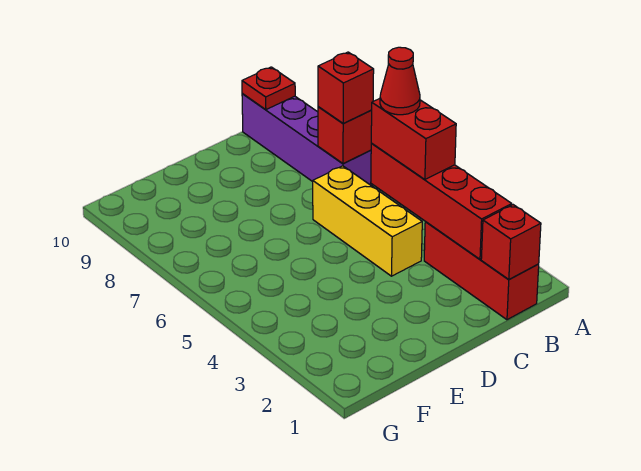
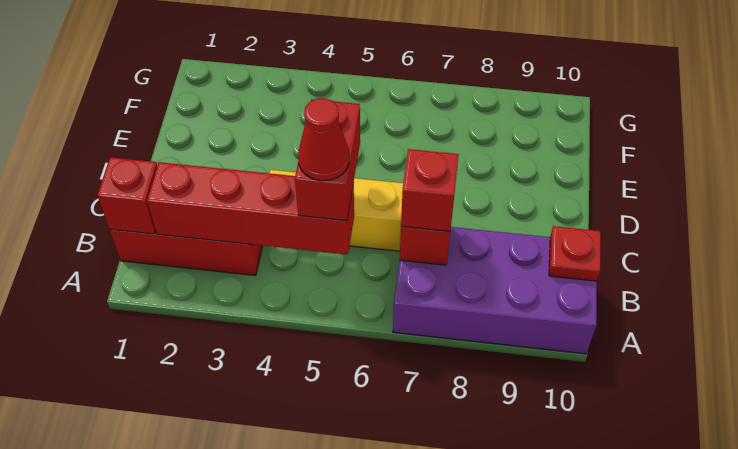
red 1x2 brick [371,99,456,179] -> red 1x2 brick turned to [295,99,360,221]
purple 1x4 brick [242,94,372,186] -> purple 2x4 brick [393,227,597,354]

